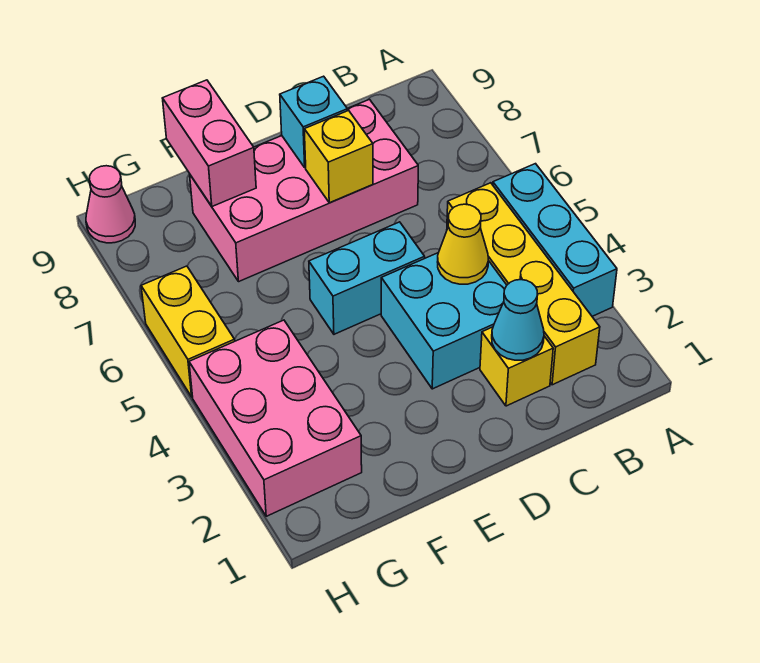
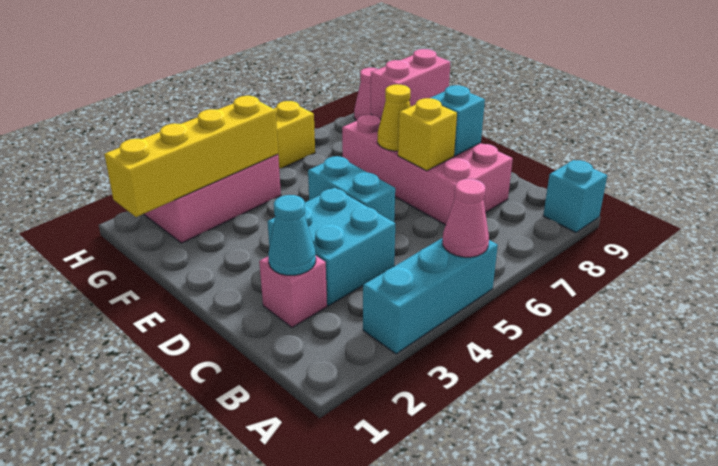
none -> pink 1x1 cone [443,179,489,257]
none -> cyan 1x1 brick [543,160,607,233]
yellow 1x4 brick [447,183,600,385] -> yellow 1x4 brick moved to [104,96,278,217]
yellow 1x1 brick [480,327,553,406] -> pink 1x1 brick [259,256,327,327]
yellow 1x1 cone [438,204,488,284] -> yellow 1x1 cone moved to [377,84,411,151]

